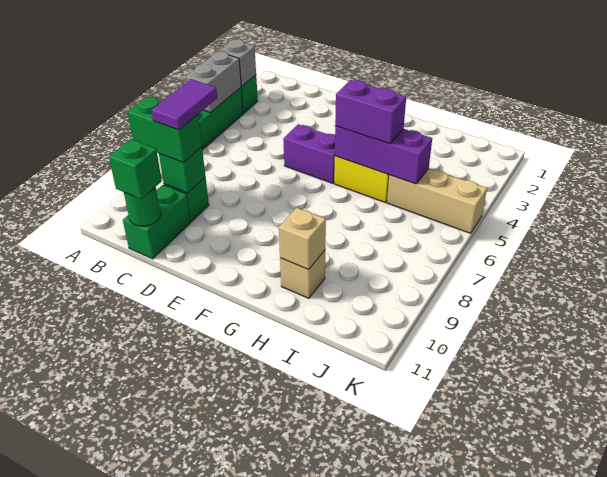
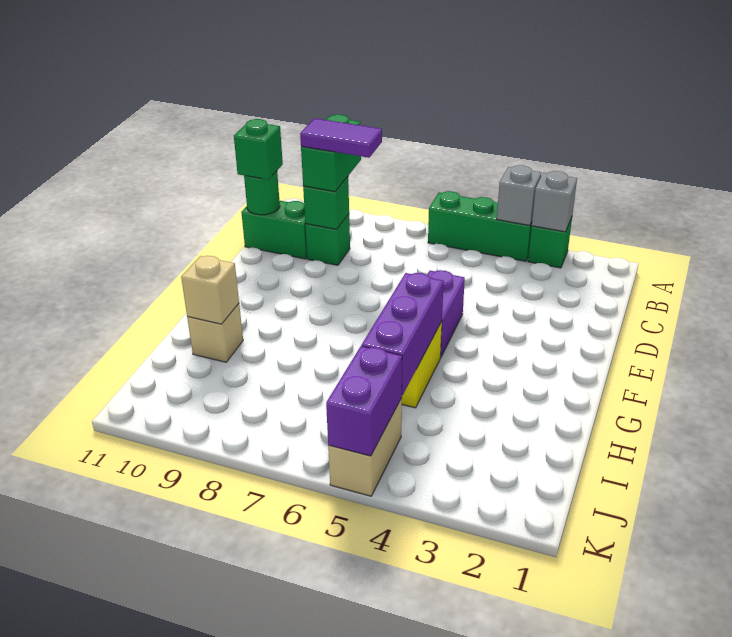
grey 1x2 brick [185,51,241,113] -> grey 1x1 brick [497,165,541,225]
purple 1x2 brick [335,80,406,144] -> purple 1x2 brick moved to [326,346,402,456]
tan 1x3 brick [387,168,487,233] -> tan 1x2 brick [328,398,402,496]

